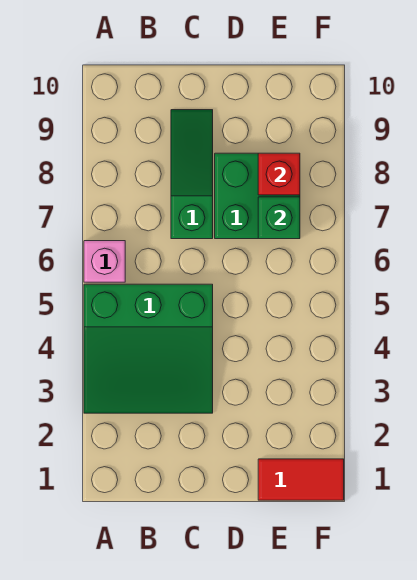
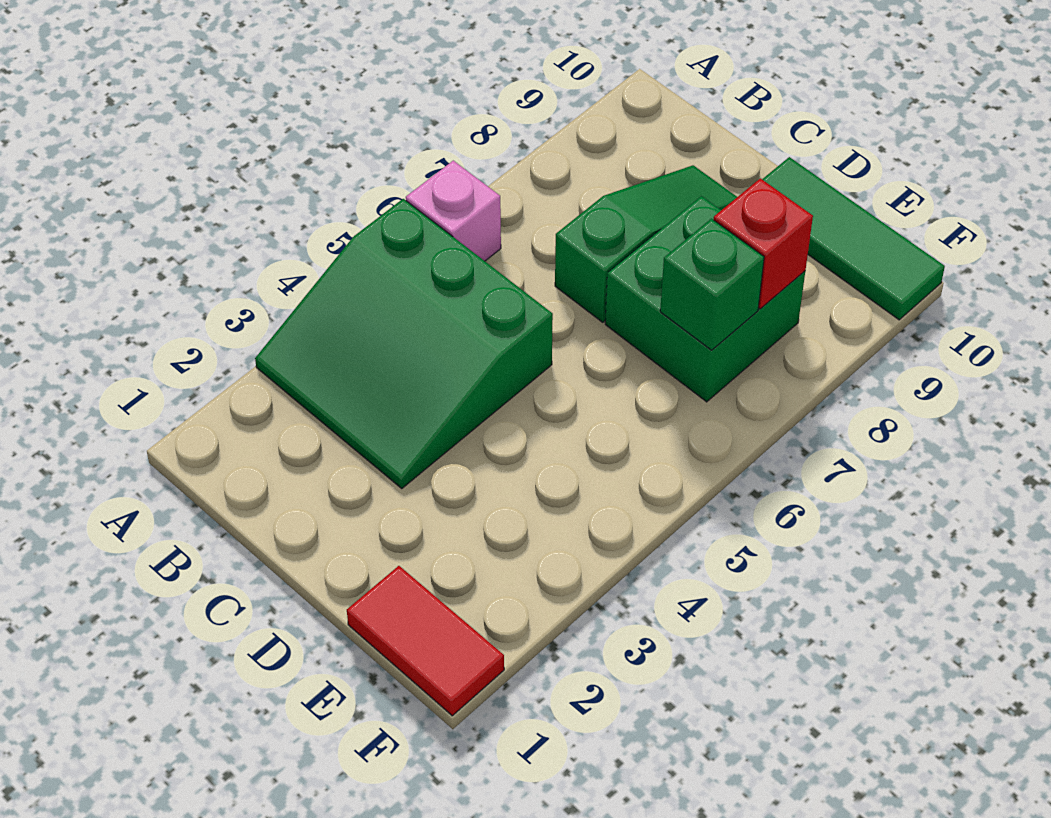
none -> green 1x3 tile [762,157,945,320]

